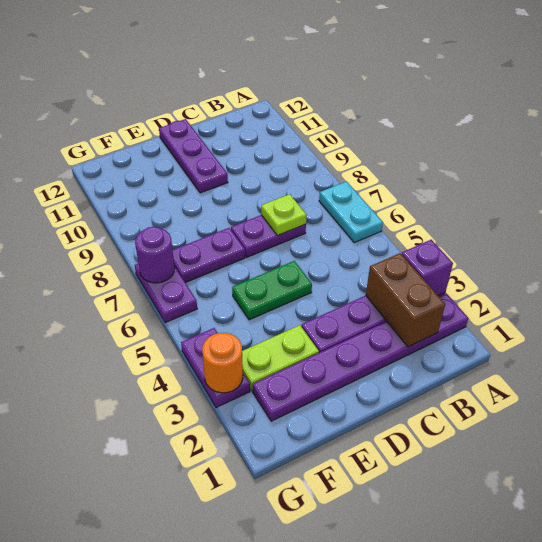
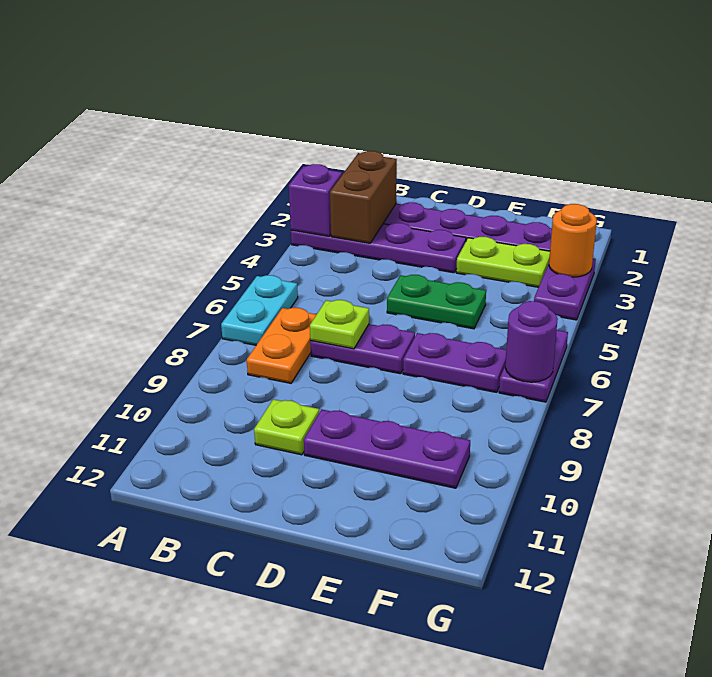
none -> orange 1x2 plate [247,308,317,383]
none -> lime 1x1 plate [254,399,319,455]
purple 1x3 plate [159,119,228,193] -> purple 1x3 plate turned to [304,409,470,488]

